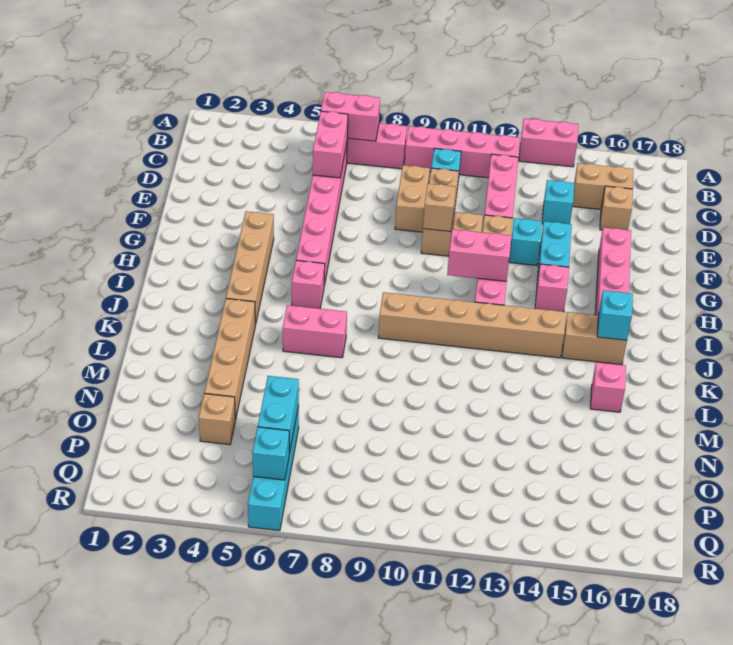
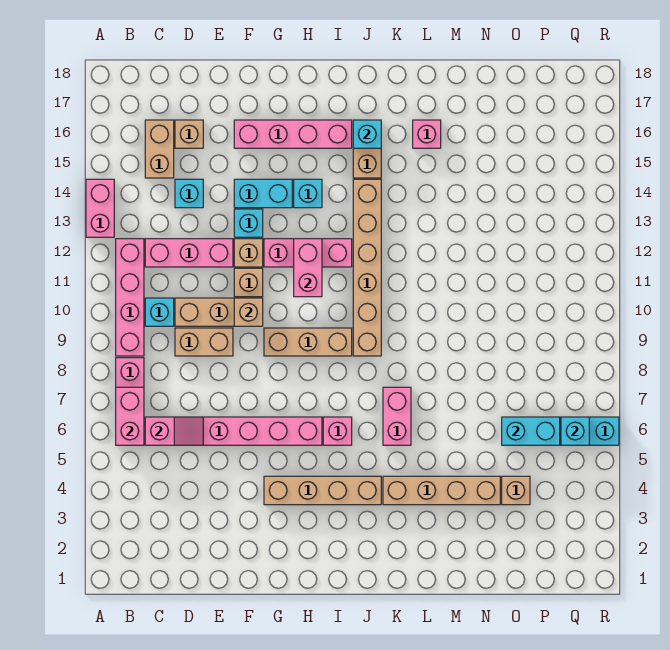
pink 1x2 brick [313,111,348,178] -> pink 1x2 slope [145,417,203,445]
none -> tan 1x3 brick [264,328,352,356]
pink 1x1 brick [535,264,569,312] -> cyan 1x1 brick [294,179,322,208]

